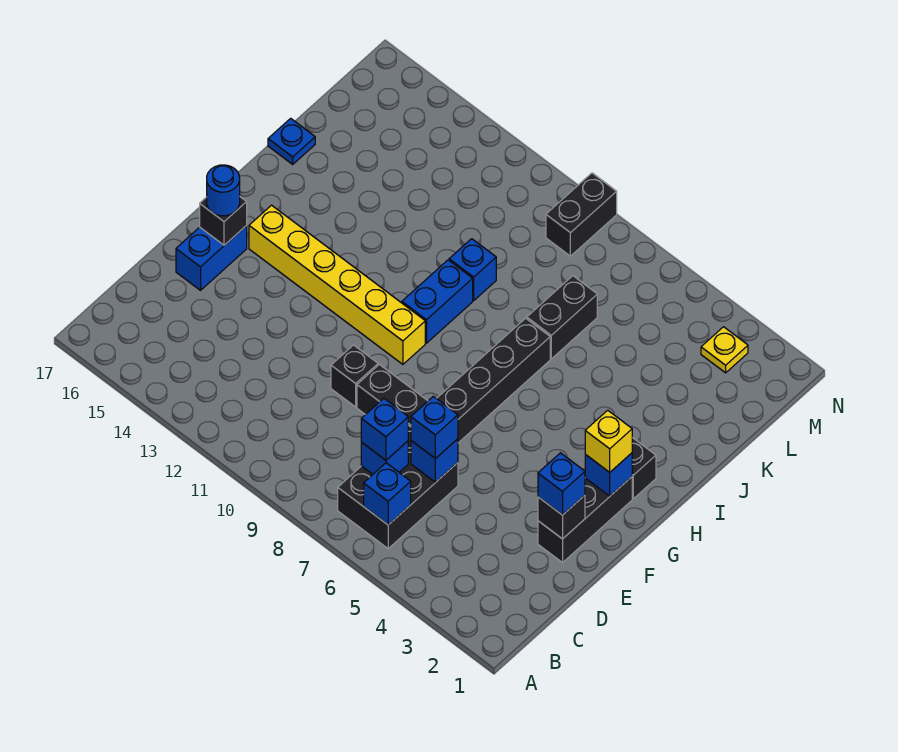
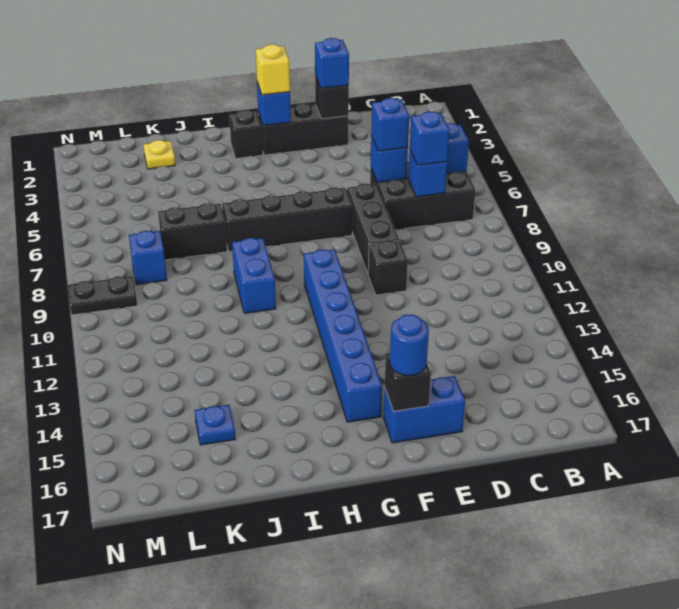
yellow 1x6 brick [249,205,425,364] -> blue 1x6 brick [304,250,382,422]
blue 1x2 brick [402,260,473,343] -> blue 1x2 brick turned to [232,238,276,313]
blue 1x1 brick [449,239,496,300] -> blue 1x1 brick moved to [129,231,167,285]
blue 1x1 plate [268,118,315,164] -> blue 1x1 plate moved to [194,405,236,445]
yellow 1x1 plate [701,327,748,373] -> yellow 1x1 plate moved to [143,140,175,169]
black 1x2 brick [546,173,617,256] -> black 1x2 plate [68,276,137,315]

